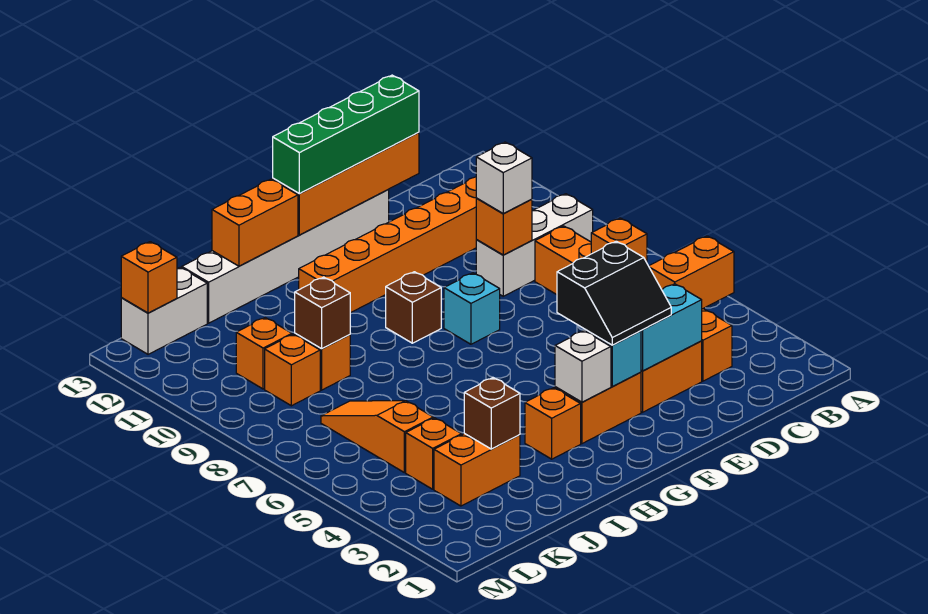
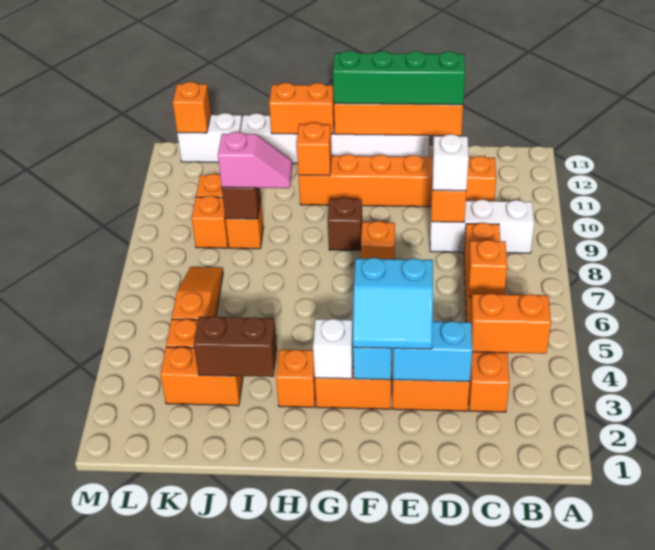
black 2x2 slope [557,241,671,345] -> cyan 2x2 slope [353,258,433,349]
cyan 1x1 brick [444,273,500,344] -> orange 1x1 brick [361,221,395,259]
none -> orange 1x1 brick [297,123,332,176]
none -> pink 1x2 slope [218,132,292,188]
brown 1x1 brick [464,378,520,449] -> brown 1x2 brick [194,316,277,377]

